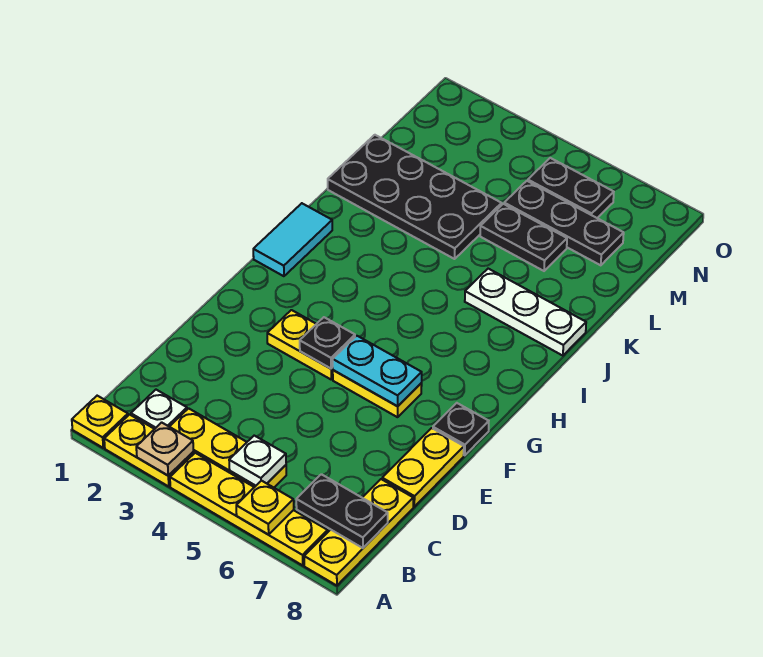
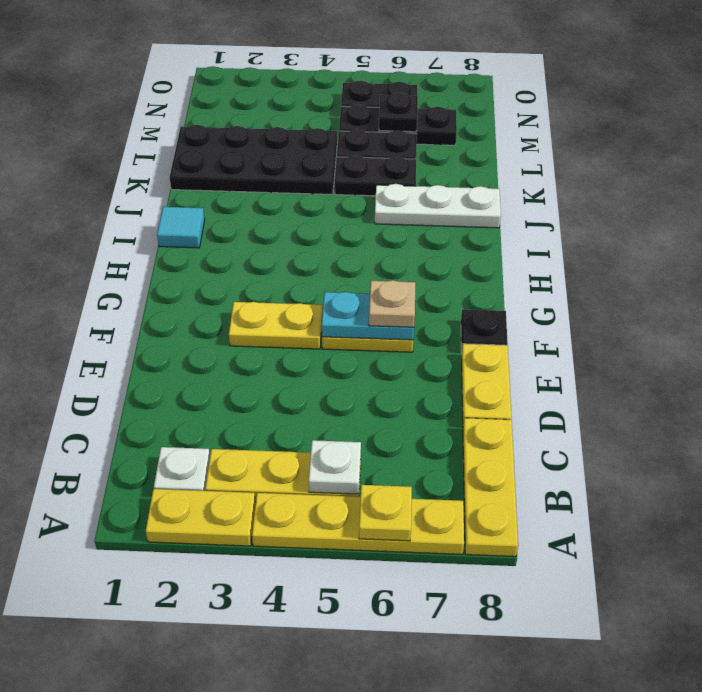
yellow 1x1 plate [72,396,128,448] -> none
tan 1x1 plate [136,422,193,476] -> tan 1x1 plate moved to [369,280,415,327]
black 1x2 plate [296,474,388,548] -> black 1x2 plate moved to [335,155,416,196]
black 1x1 plate [300,317,355,369] -> black 1x1 plate moved to [379,93,418,132]
cyan 1x2 tile [253,203,332,276] -> cyan 1x1 tile [157,207,205,248]

